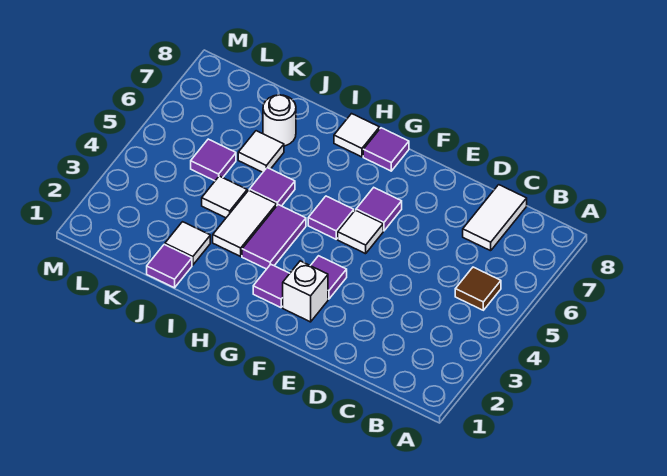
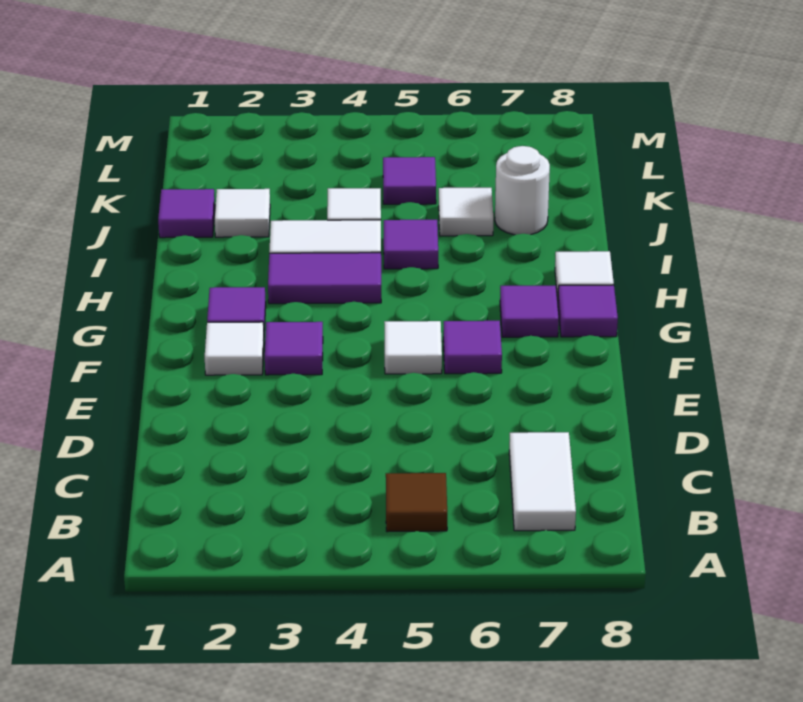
white 1x2 tile [463,185,527,251] -> white 1x2 tile turned to [509,432,576,531]
white 1x1 brick [283,261,328,322] -> white 1x1 tile [205,322,264,375]
purple 1x1 tile [308,196,354,239] -> purple 1x1 tile moved to [500,286,559,337]

